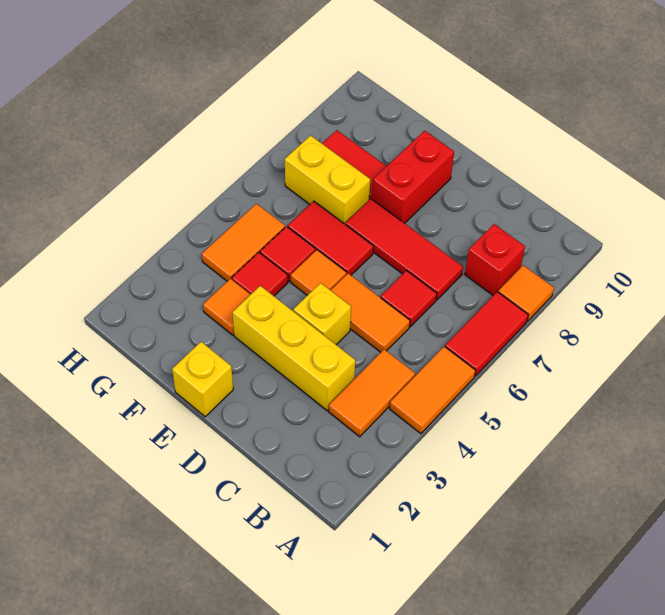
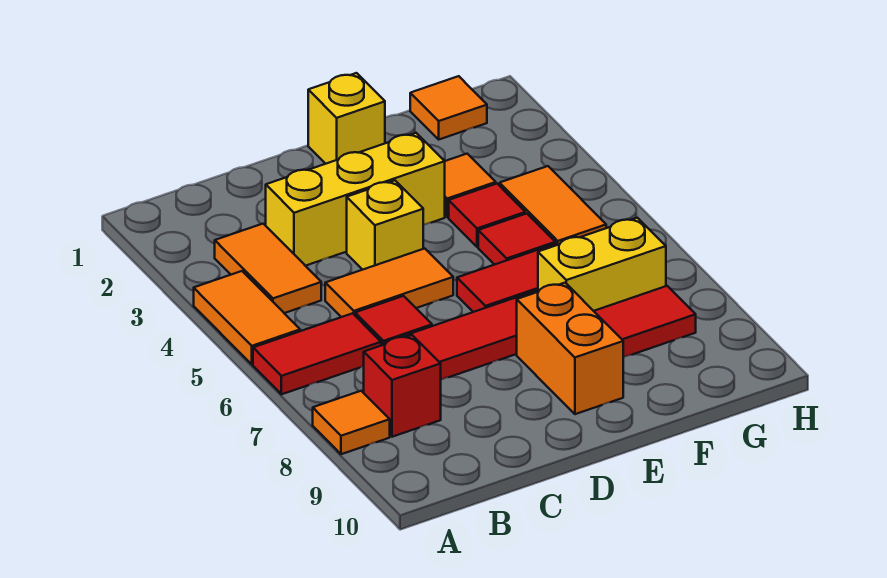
red 1x2 tile [445,292,528,376] -> red 1x2 tile turned to [253,313,381,394]
orange 1x1 tile [291,250,346,295] -> orange 1x1 tile moved to [410,76,487,139]
red 1x2 brick [372,131,454,223] -> orange 1x2 brick [517,283,623,414]

